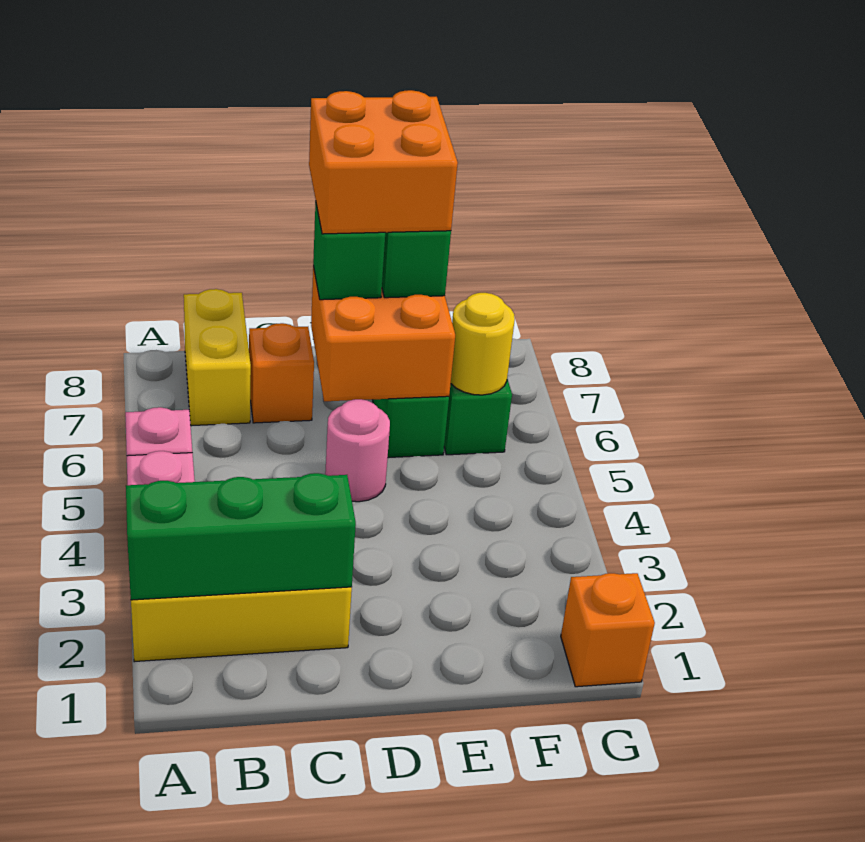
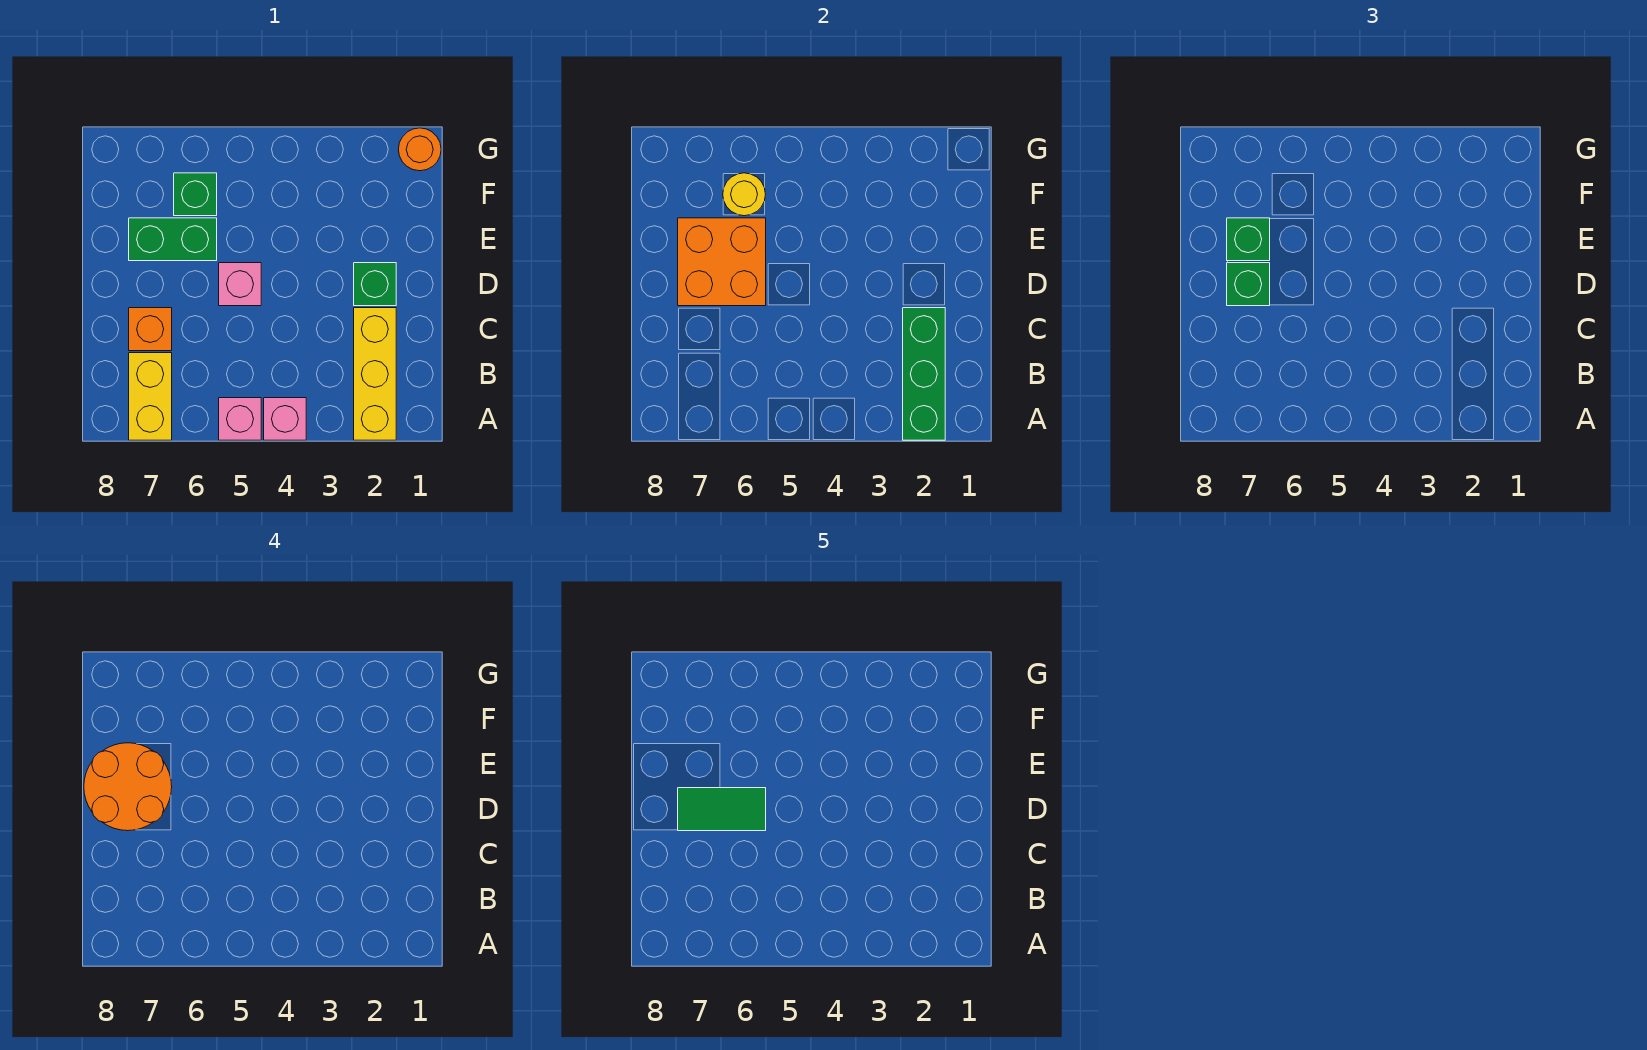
yellow 1x2 brick [184,289,251,426] -> yellow 1x2 brick turned to [129,353,172,440]
none -> green 1x1 brick [354,263,396,306]
pink 1x1 round brick [325,399,390,502] -> pink 1x1 brick [219,263,261,306]
none -> green 1x2 tile [678,788,766,831]
orange 2x2 brick [309,90,458,234] -> orange 2x2 round brick [84,743,172,831]
orange 1x1 brick [561,573,655,687] -> orange 1x1 round brick [398,128,441,171]

